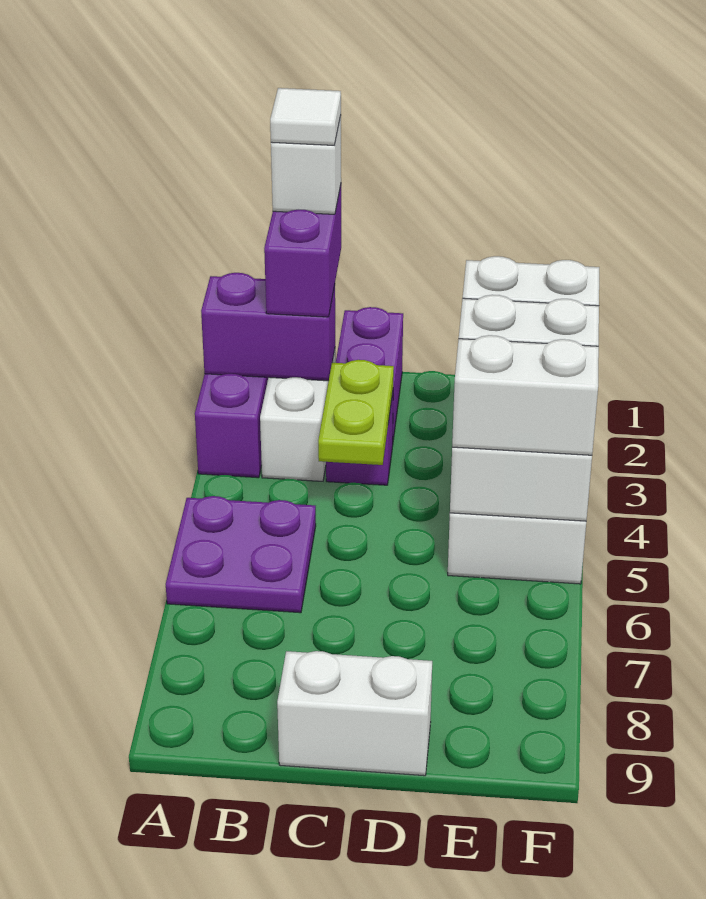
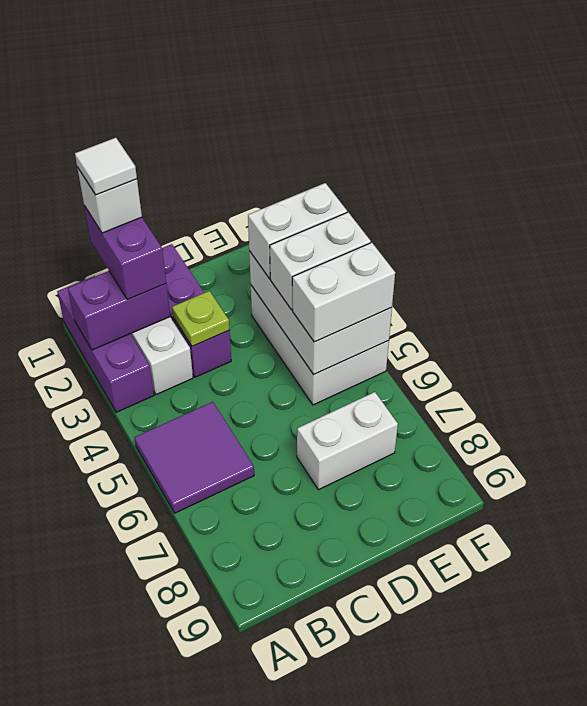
purple 2x2 plate [166,496,316,613] -> purple 2x2 tile [134,402,254,513]
lime 1x2 plate [318,360,394,465] -> lime 1x1 plate [172,291,229,346]
white 1x2 brick [277,651,432,776] -> white 1x2 brick moved to [297,392,398,490]

